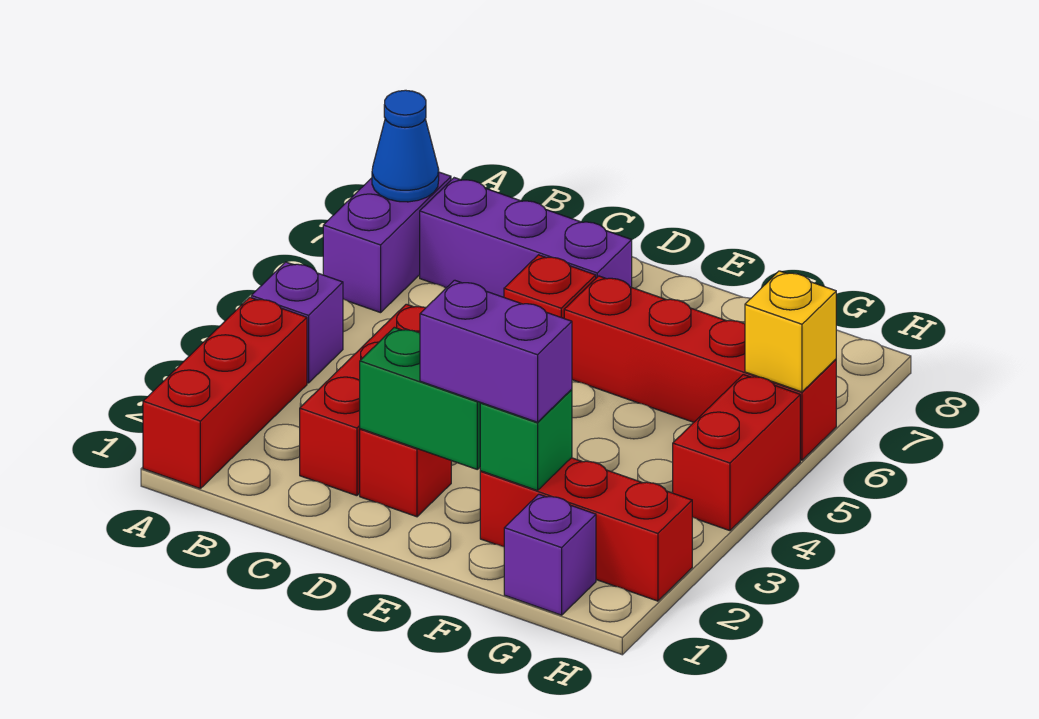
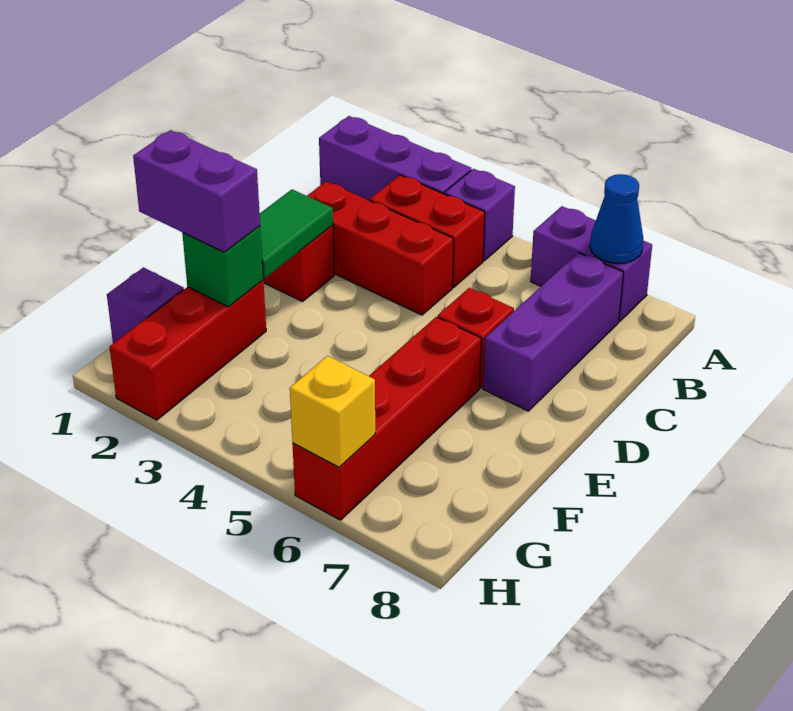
red 1x3 brick [143,297,307,488] -> purple 1x3 brick [319,116,471,201]
green 1x2 brick [360,327,480,469] -> green 1x2 tile [260,190,333,278]
purple 1x2 brick [420,280,572,422] -> purple 1x2 brick turned to [133,130,260,252]
red 1x2 brick [673,374,800,531] -> red 1x2 brick moved to [370,175,485,287]

